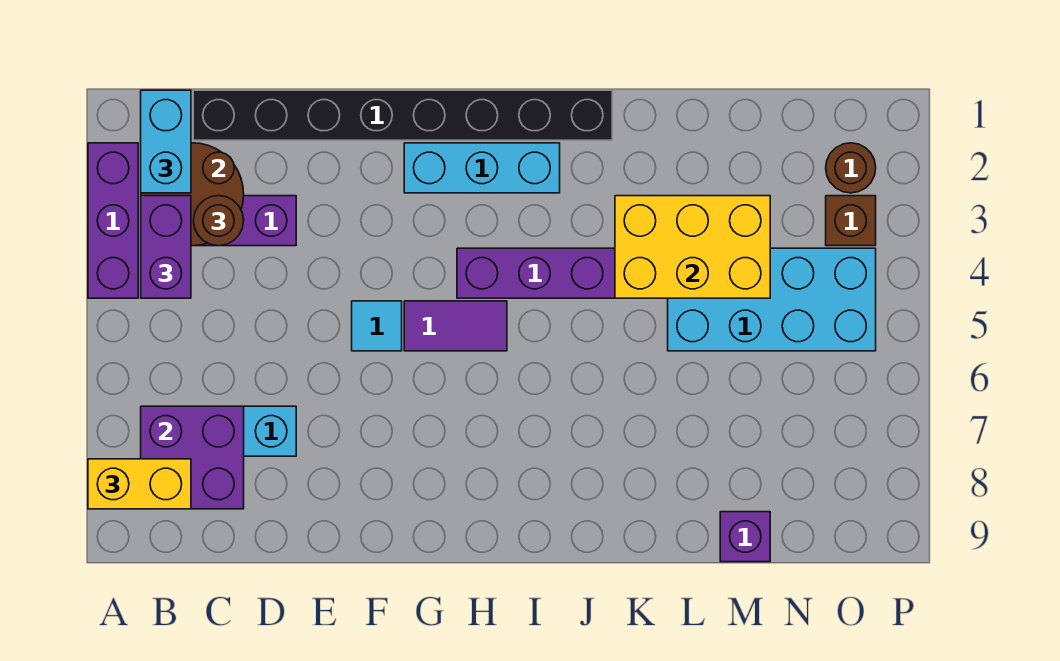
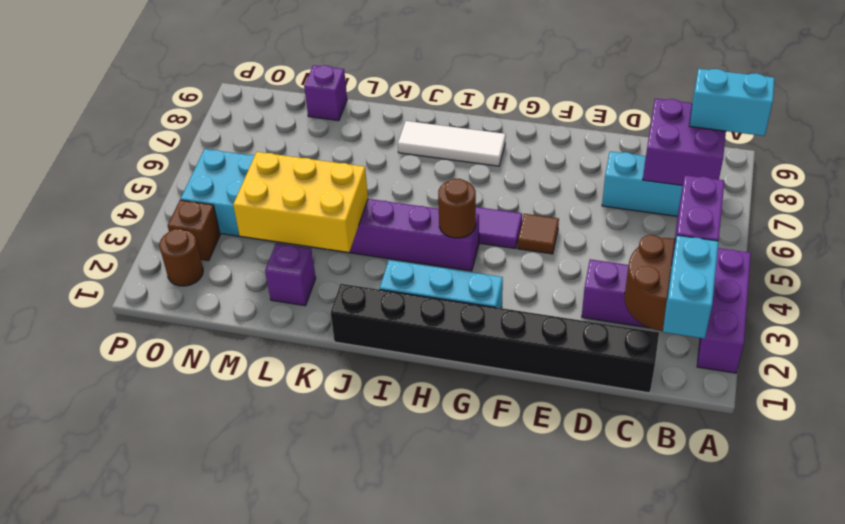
yellow 1x2 brick [88,459,191,509] -> cyan 1x2 brick [689,69,774,136]
brown 1x1 round brick [194,196,244,246] -> brown 1x1 round brick moved to [438,179,476,238]
cyan 1x1 tile [352,301,402,351] -> brown 1x1 tile [518,214,559,254]
none -> white 1x3 tile [398,121,506,166]
none -> purple 1x1 brick [265,243,316,306]

